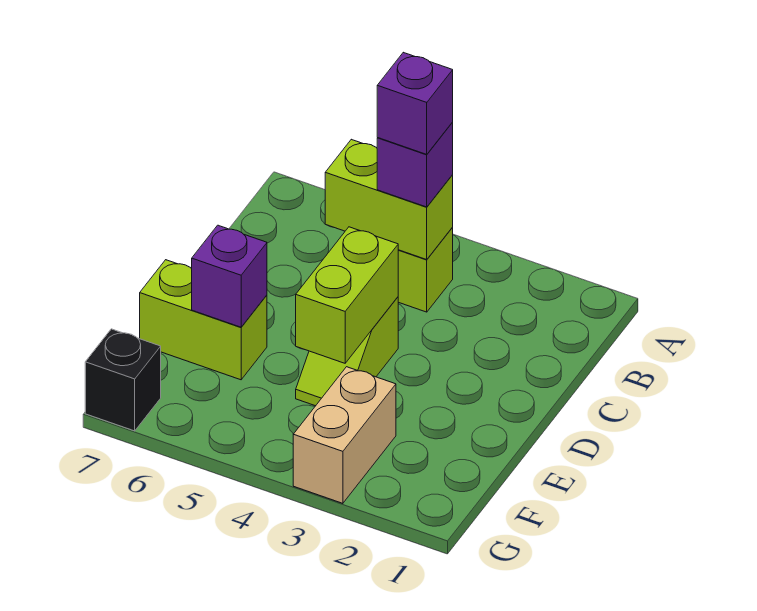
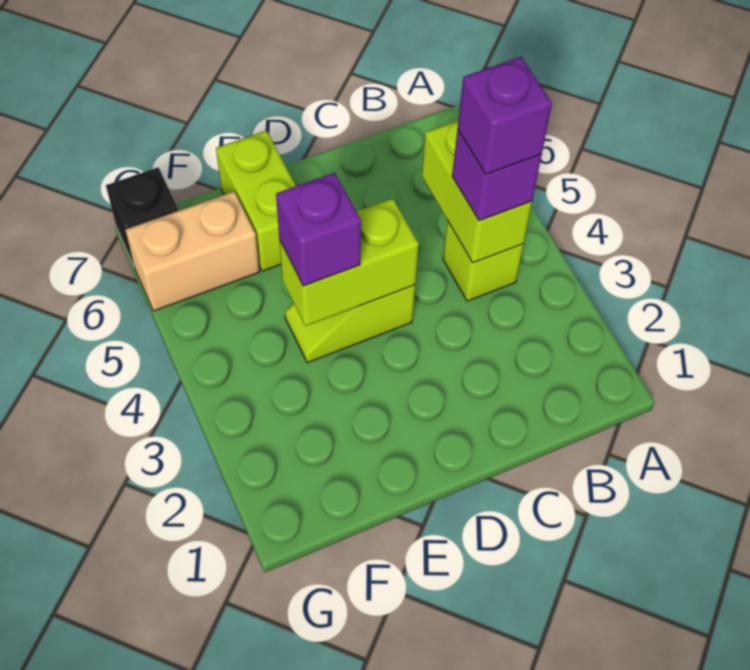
purple 1x1 brick [192,225,267,327] -> purple 1x1 brick moved to [276,173,361,286]
tan 1x2 brick [293,367,396,503] -> tan 1x2 brick moved to [126,192,259,311]

